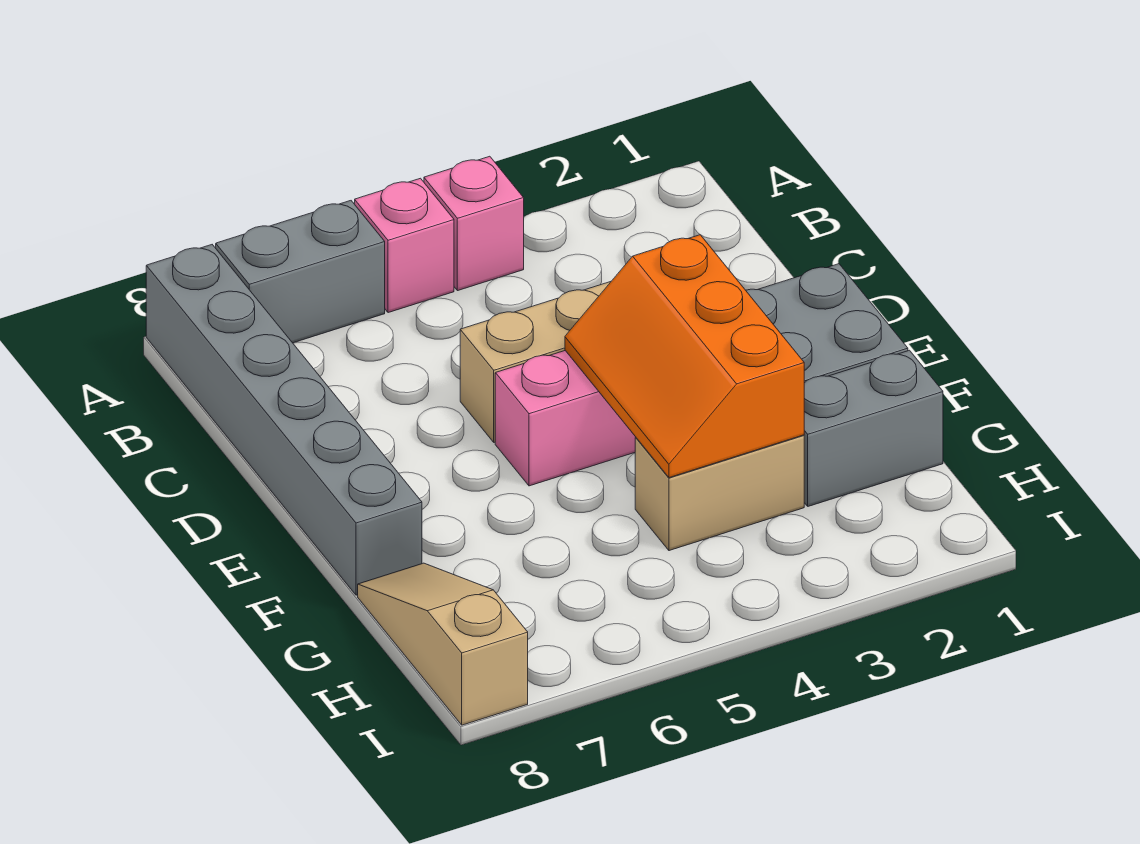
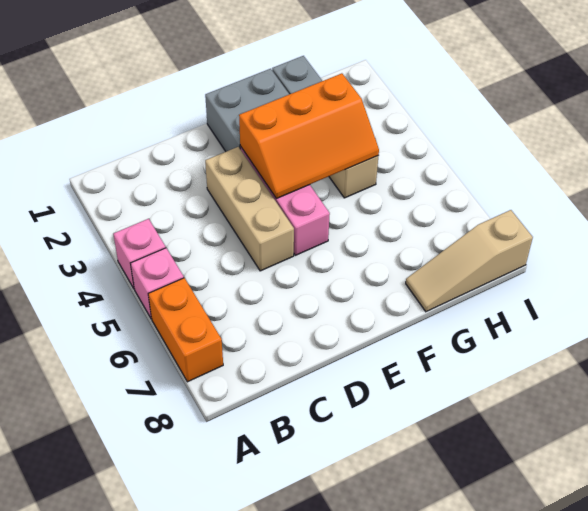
grey 1x2 brick [216,201,385,343] -> orange 1x2 brick [148,278,223,382]
grey 1x6 brick [146,245,422,595] -> none

